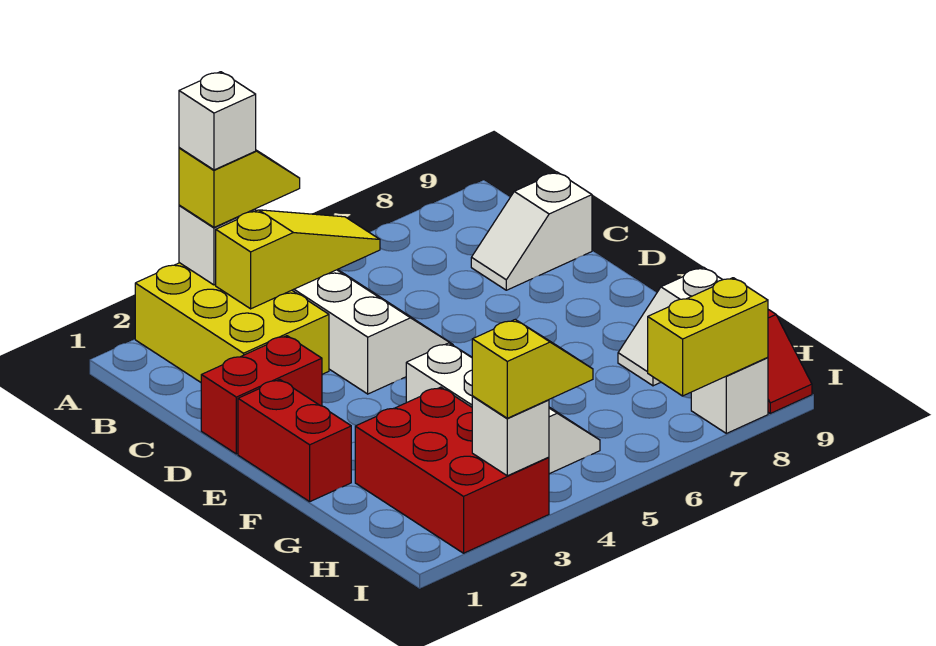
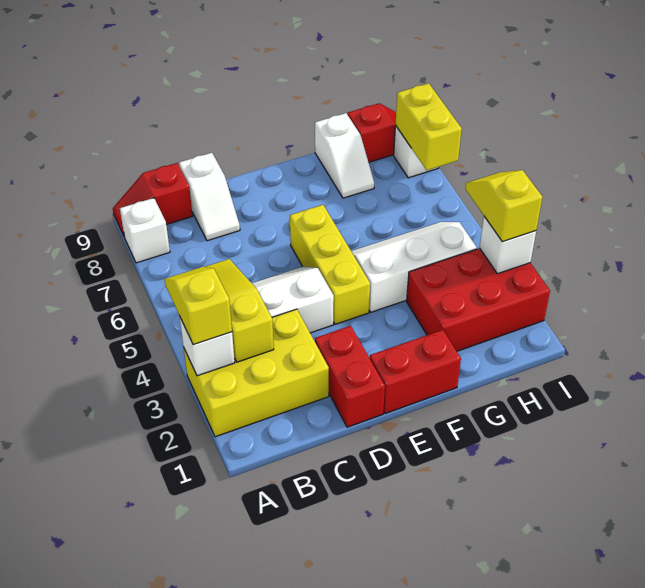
white 1x1 brick [179,72,256,170] -> white 1x1 brick moved to [120,198,170,263]
none -> red 1x2 slope [113,163,193,236]
none -> yellow 1x3 brick [290,205,370,324]

